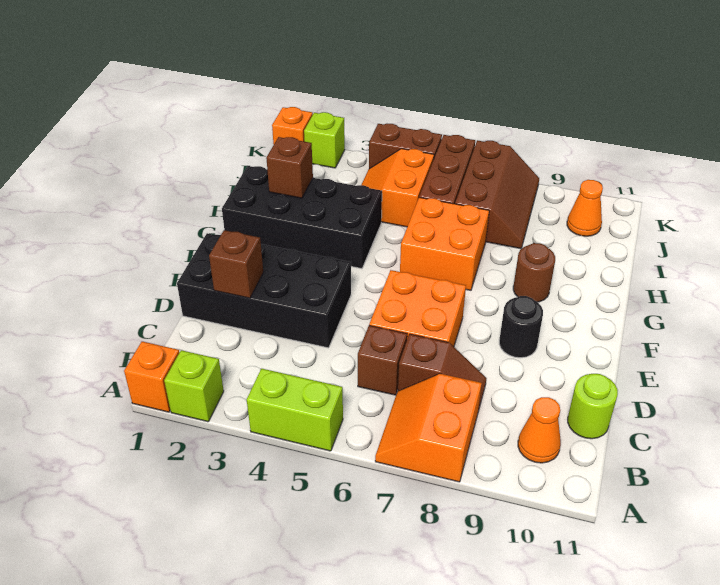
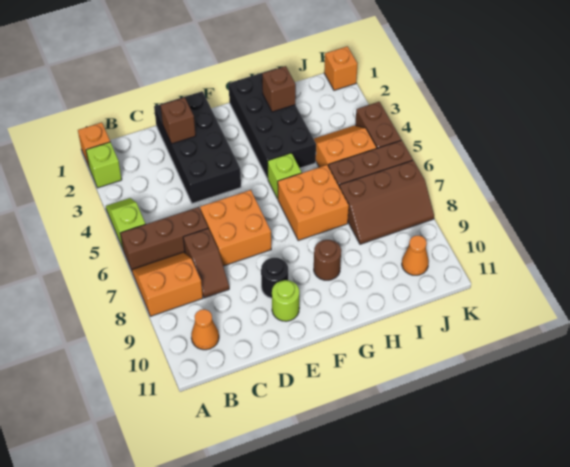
lime 1x2 brick [247,369,343,451] -> lime 1x2 slope [106,198,145,249]
brown 1x1 brick [358,325,407,395] -> brown 1x3 brick [120,207,208,270]
lime 1x1 round brick [568,374,618,439] -> lime 1x1 round brick moved to [272,280,299,321]
lime 1x1 brick [304,112,345,168] -> lime 1x1 brick moved to [268,153,302,199]

